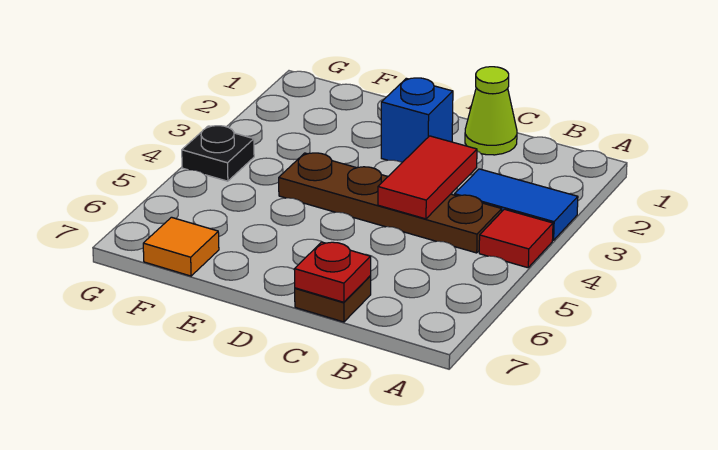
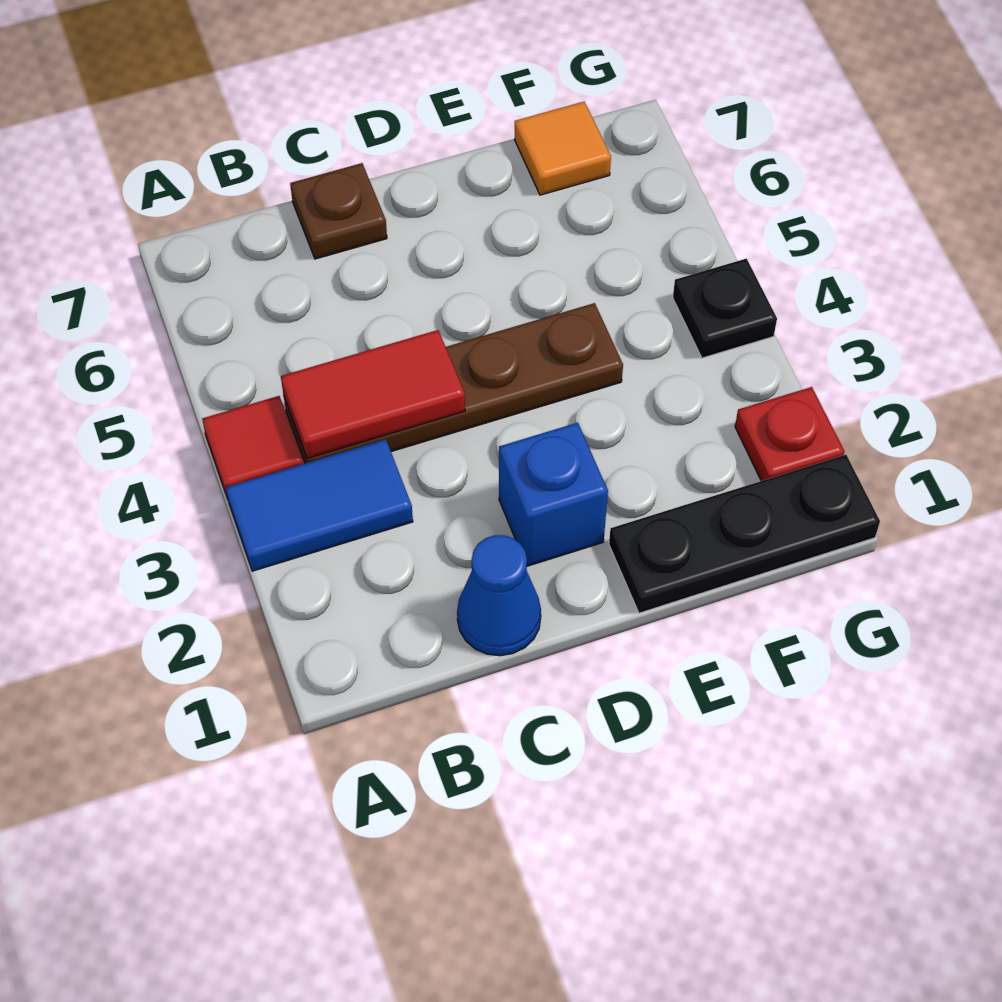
lime 1x1 cone [465,67,517,155] -> blue 1x1 cone [457,535,541,656]
red 1x2 tile [378,136,477,219] -> red 1x2 tile turned to [281,330,465,459]
red 1x1 plate [294,242,371,302] -> red 1x1 plate moved to [735,387,844,481]
none -> black 1x3 plate [609,455,880,613]

